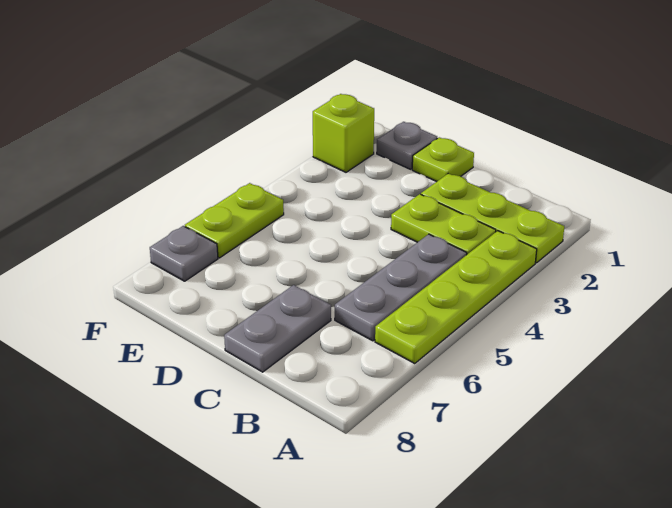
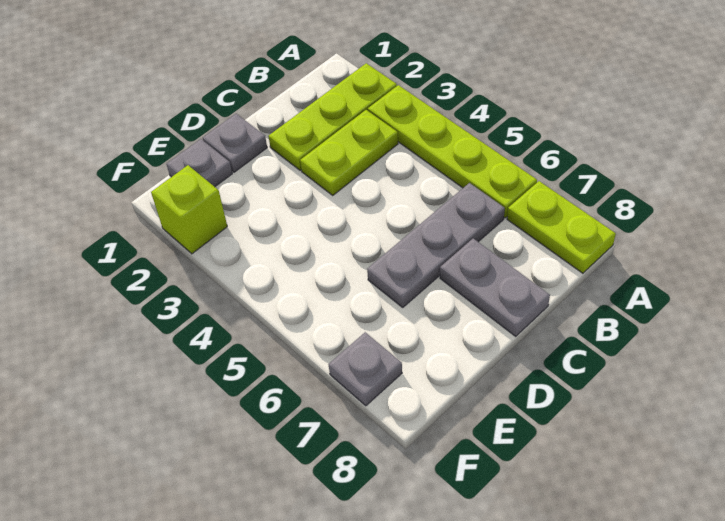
grey 1x3 plate [335,234,467,341] -> grey 1x3 plate turned to [367,183,505,307]
lime 1x1 plate [412,137,474,182] -> grey 1x1 plate [203,114,267,172]
lime 1x2 plate [185,183,284,258] -> lime 1x2 plate moved to [507,181,616,273]

